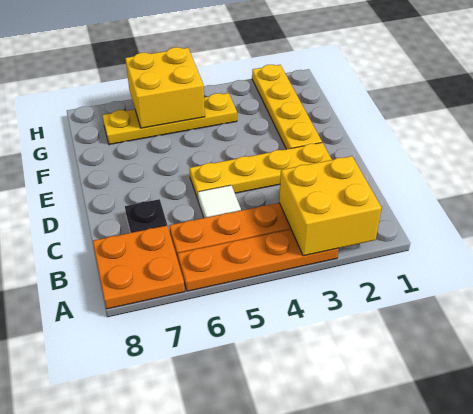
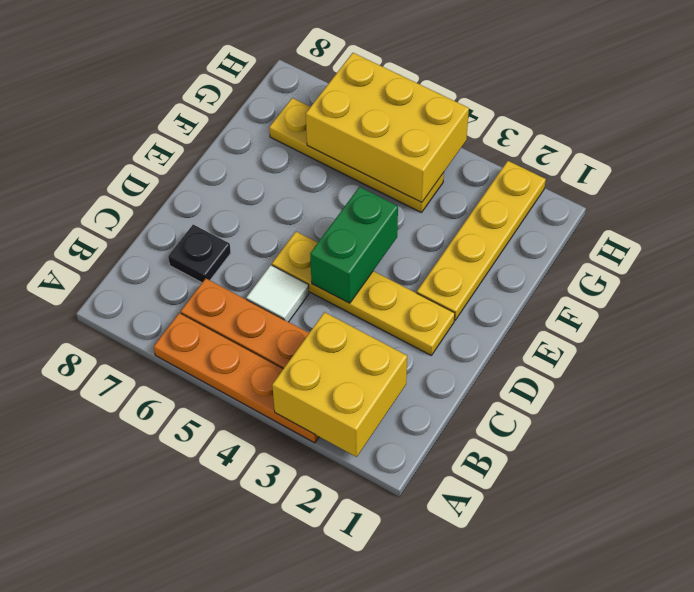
orange 2x2 plate [93,225,185,309] -> none
none -> green 1x2 brick [310,187,398,303]
yellow 2x2 brick [125,47,205,128] -> yellow 2x3 brick [306,53,469,202]

